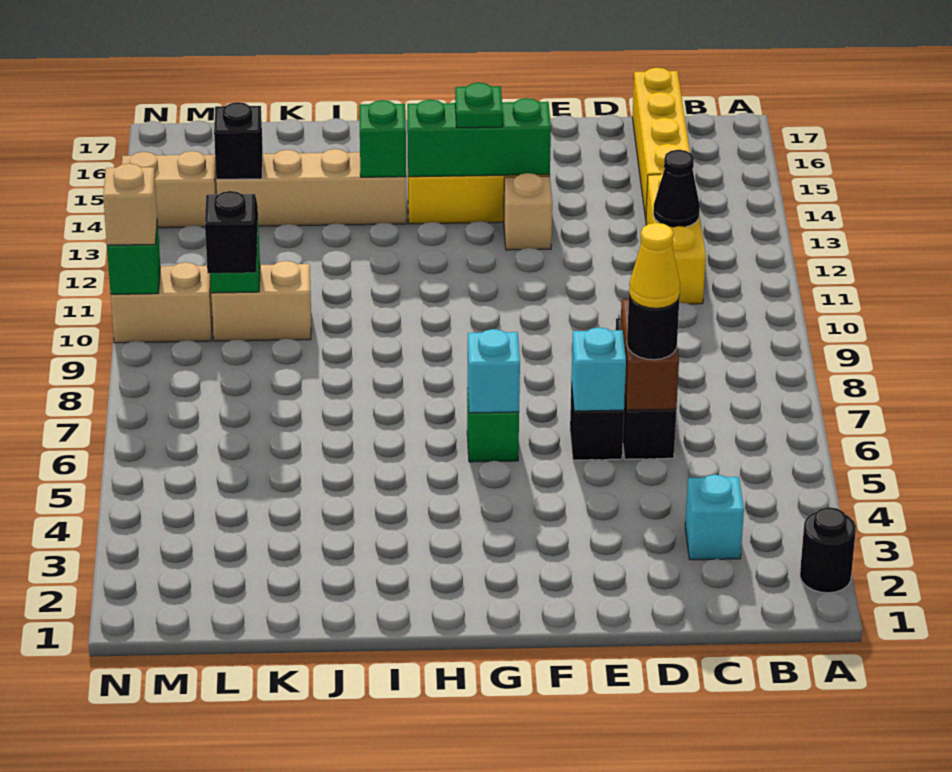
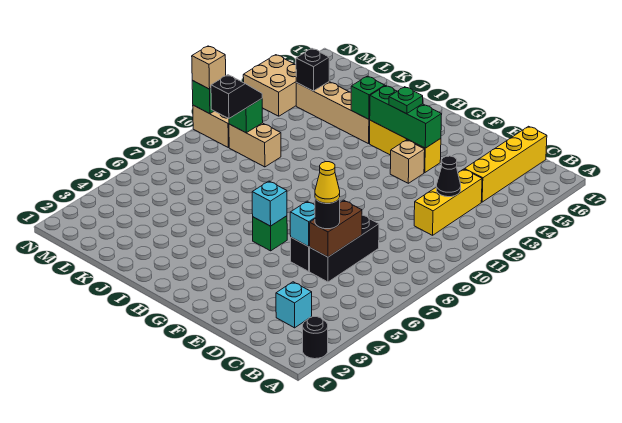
tan 1x2 brick [122,151,217,228] -> tan 2x2 brick [243,55,296,116]

